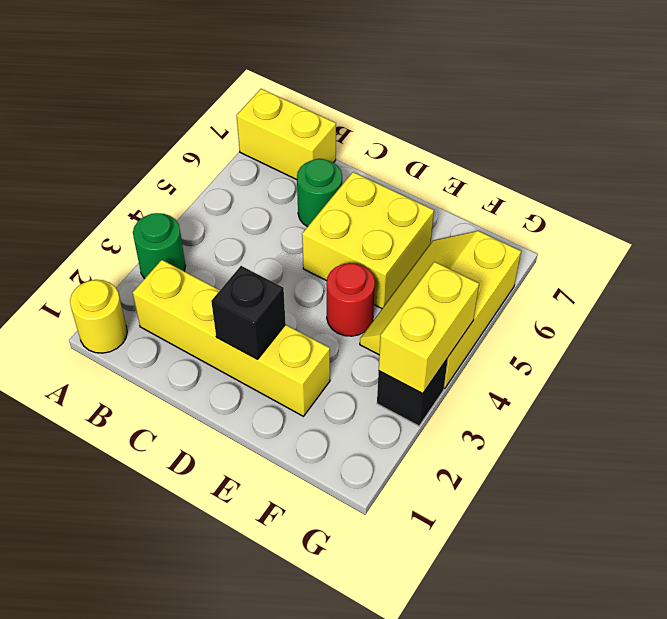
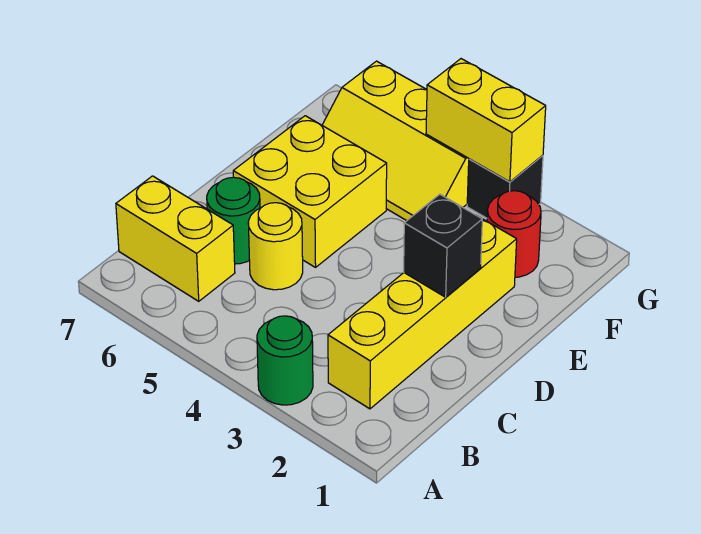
yellow 1x1 round brick [70,280,127,353] -> yellow 1x1 round brick moved to [248,203,303,290]
yellow 1x2 brick [236,89,336,180] -> yellow 1x2 brick turned to [116,176,235,301]
red 1x1 round brick [326,263,375,336] -> red 1x1 round brick moved to [487,191,541,277]

